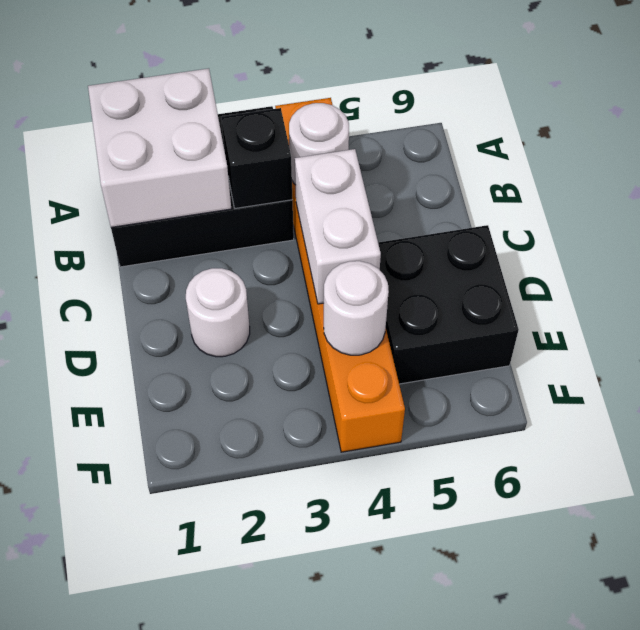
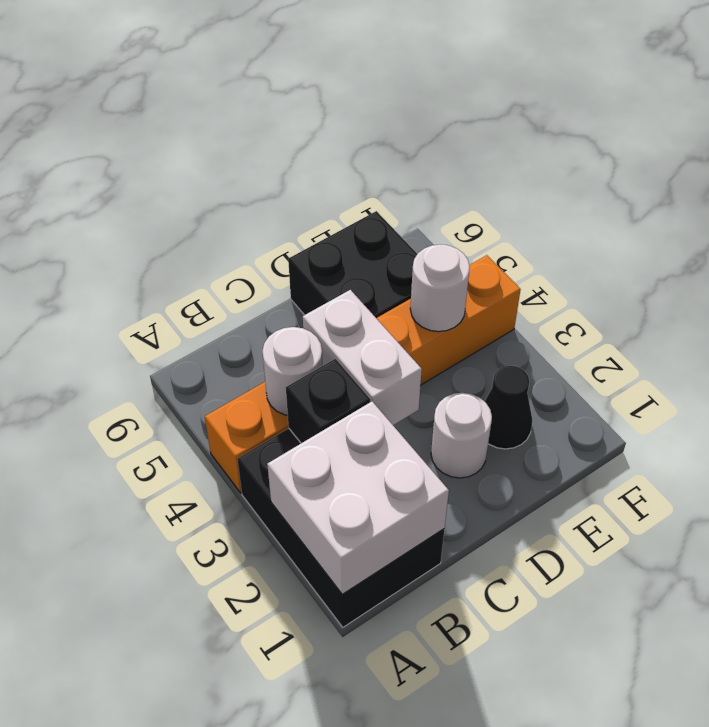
white 1x2 brick [295,149,381,304] -> white 1x2 brick turned to [303,290,422,425]
none -> black 1x1 cone [485,366,532,449]

